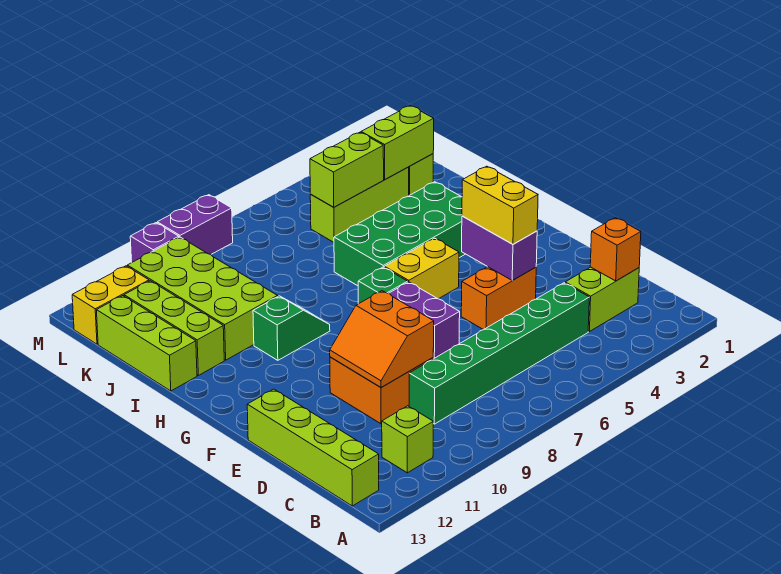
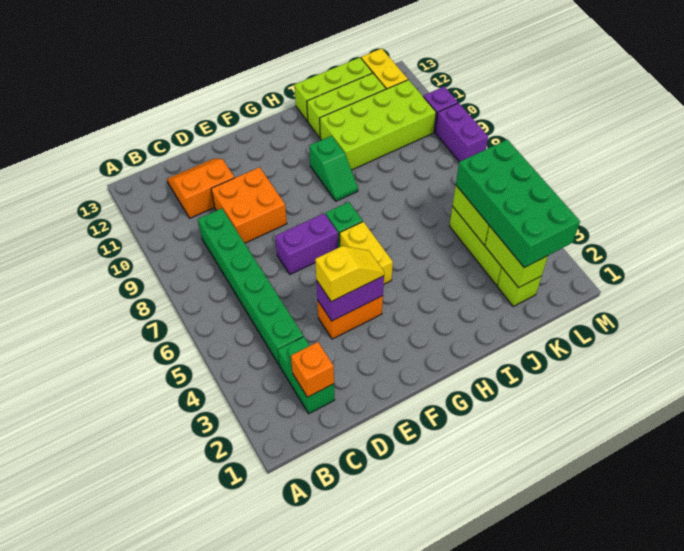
lime 1x1 brick [382,406,433,473] -> none
lime 1x4 brick [247,389,379,506] -> none
lime 1x2 brick [565,267,639,332] -> green 1x2 brick [278,337,335,414]
orange 2x2 slope [330,291,434,388] -> orange 2x2 slope moved to [167,159,234,218]
orange 1x2 brick [461,267,536,330] -> orange 1x2 brick turned to [317,296,383,339]
yellow 1x2 brick [462,166,538,244] -> yellow 1x2 slope [315,246,384,302]
green 2x4 brick [334,182,465,286] -> green 2x4 brick moved to [456,140,580,268]

